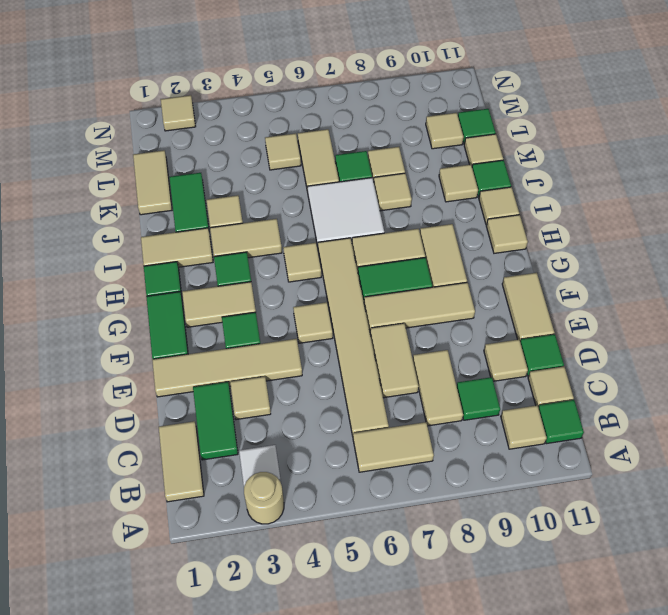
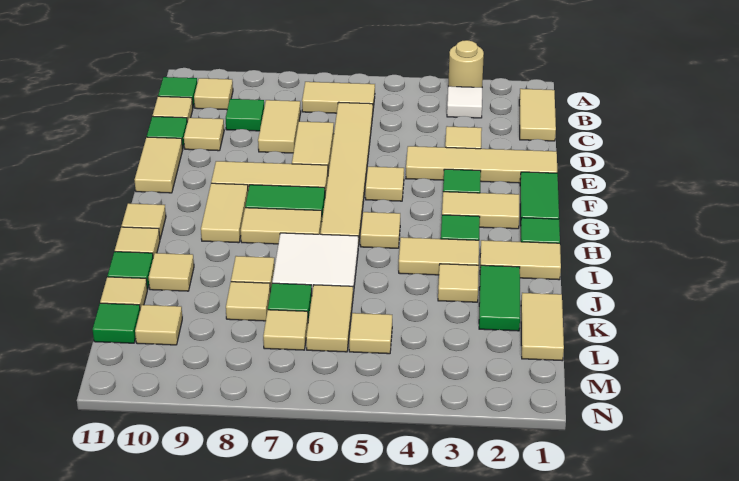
green 1x2 tile [193,382,238,460] -> none
tan 1x1 tile [161,95,196,131] -> tan 1x1 tile moved to [263,310,308,350]

